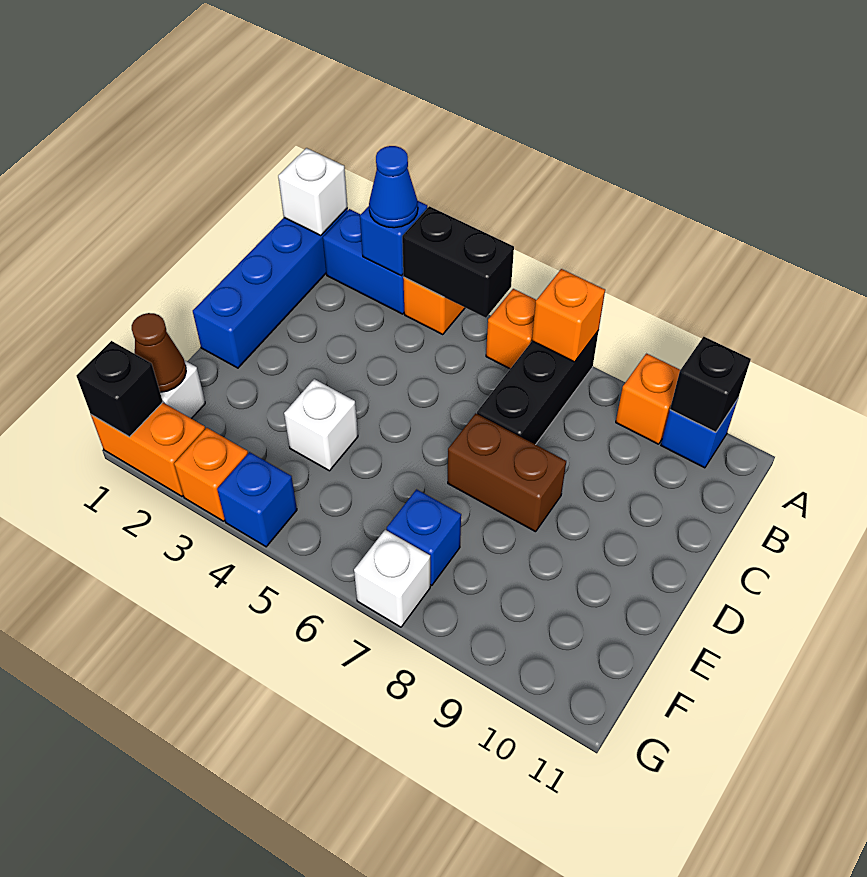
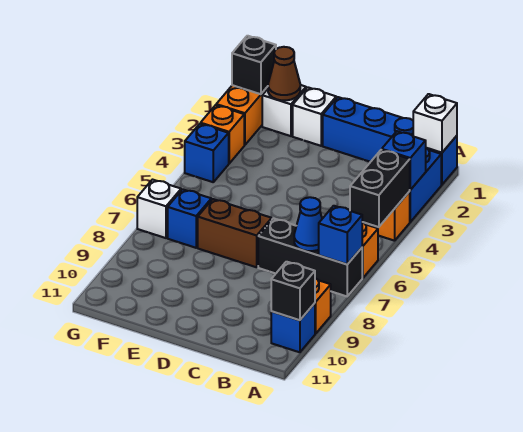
blue 1x1 cone [369,146,418,228] -> blue 1x1 cone moved to [294,197,322,251]
orange 1x1 brick [532,269,605,362] -> blue 1x1 brick [319,206,362,264]
brown 1x2 brick [448,414,566,532] -> brown 1x2 brick turned to [198,199,272,267]
white 1x1 brick [284,379,358,471] -> white 1x1 brick moved to [293,87,336,146]

